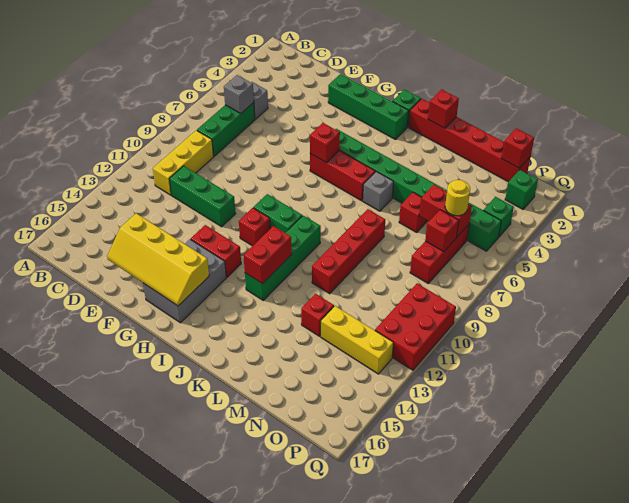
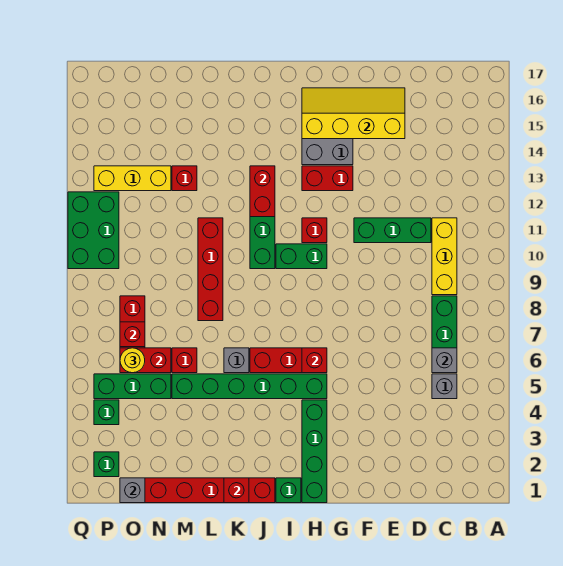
green 1x4 brick [328,74,409,139] -> green 1x4 brick turned to [302,400,327,503]
red 1x1 brick [501,128,534,168] -> grey 1x1 brick [120,478,145,503]
red 2x3 brick [375,283,456,370] -> green 2x3 brick [68,192,119,269]

